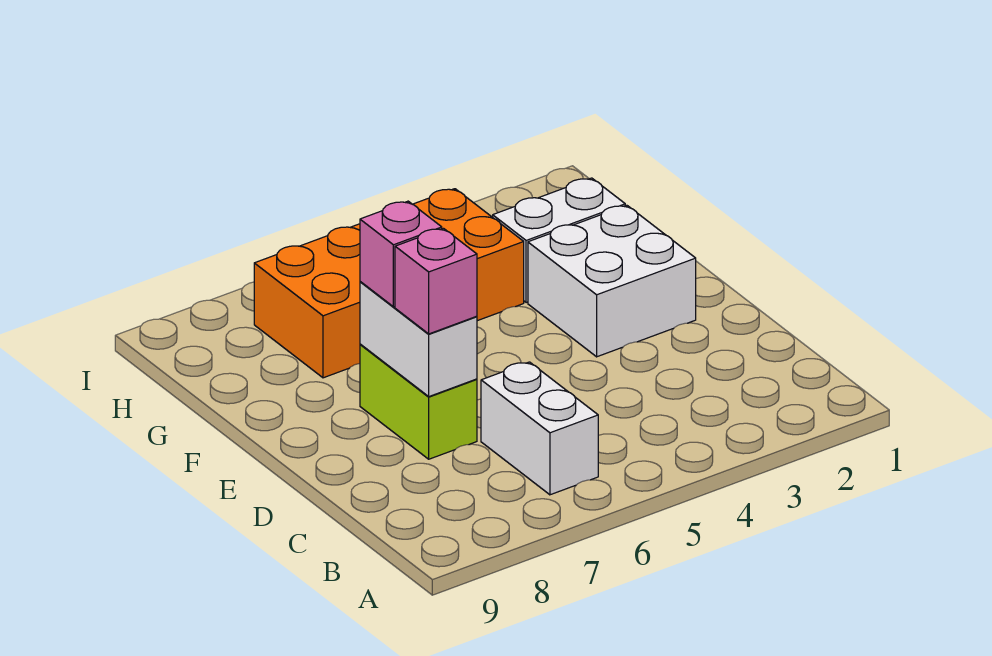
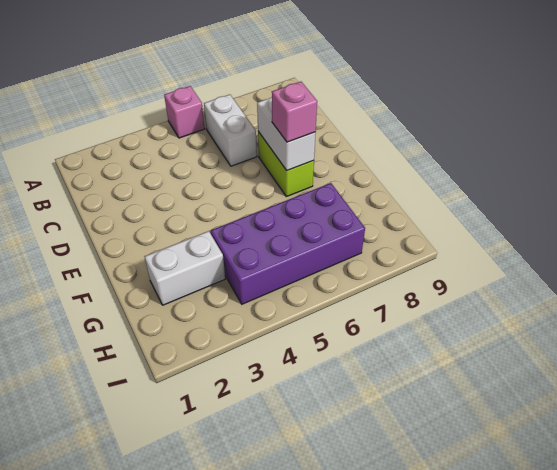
pink 1x1 brick [395,228,477,334] -> pink 1x1 brick moved to [164,86,205,138]
white 2x2 brick [528,205,696,357] -> none
orange 2x4 brick [254,189,524,378] -> purple 2x4 brick [211,183,365,304]

